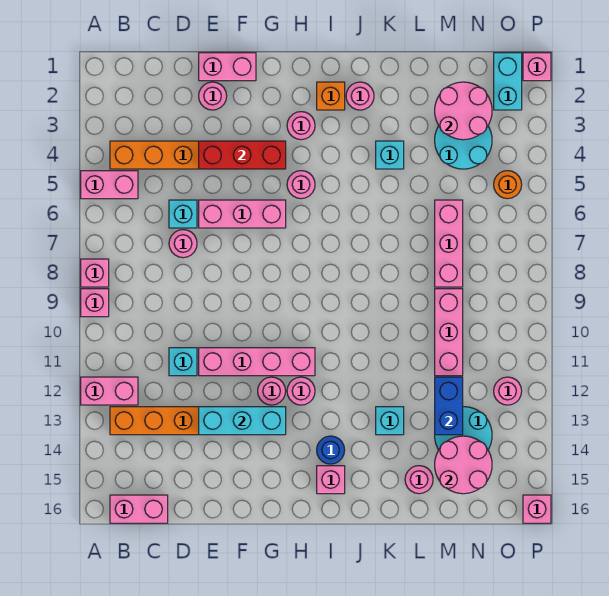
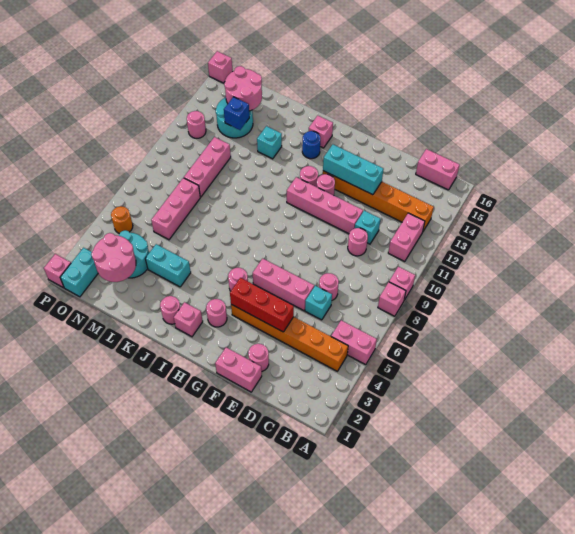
pink 1x2 brick [81,377,138,405] -> pink 1x2 brick turned to [388,213,425,262]
orange 1x1 brick [317,82,345,110] -> pink 1x1 brick [174,302,203,337]
cyan 1x1 brick [376,141,404,169] -> cyan 1x2 brick [145,244,191,287]
pink 1x1 round brick [405,466,433,494] -> pink 1x1 round brick moved to [348,228,368,256]
blue 1x2 brick [435,377,463,435] -> blue 1x1 brick [224,97,249,130]

